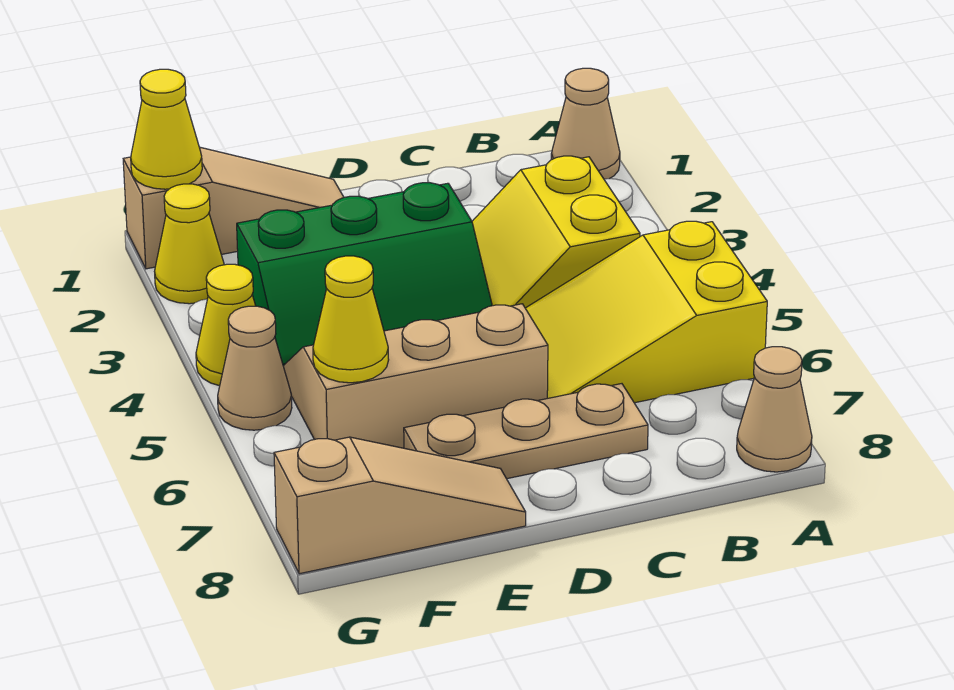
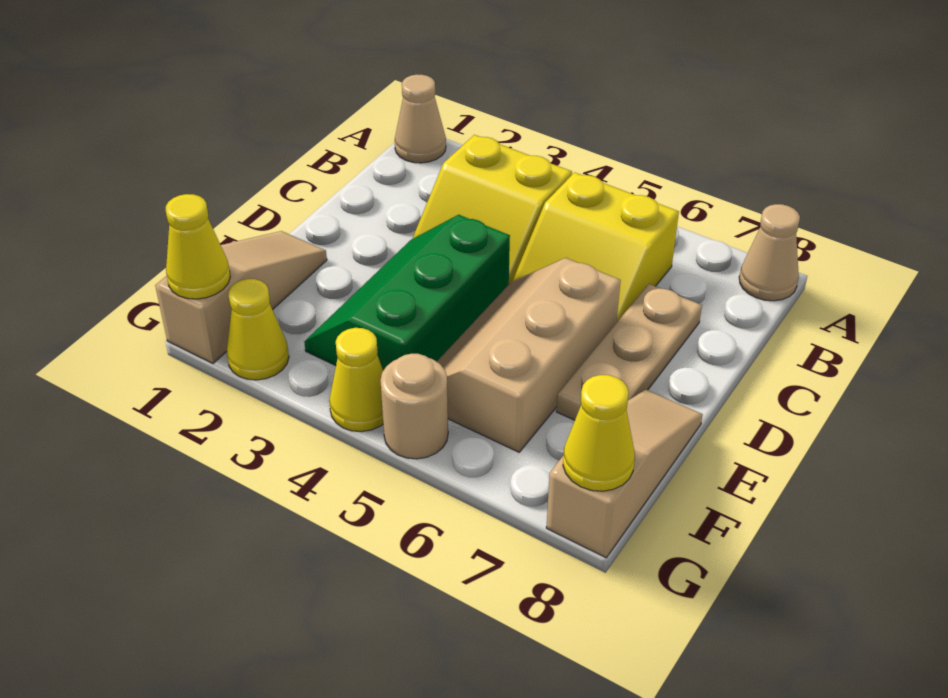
yellow 2x3 slope [525,221,767,403] -> yellow 2x2 slope [513,172,679,323]
green 2x3 slope [237,183,492,366] -> green 2x3 slope turned to [304,215,510,370]
yellow 1x1 cone [313,256,389,383] -> yellow 1x1 cone moved to [563,375,635,491]
tan 1x1 cone [218,306,292,430] -> tan 1x1 round brick [380,354,448,459]

